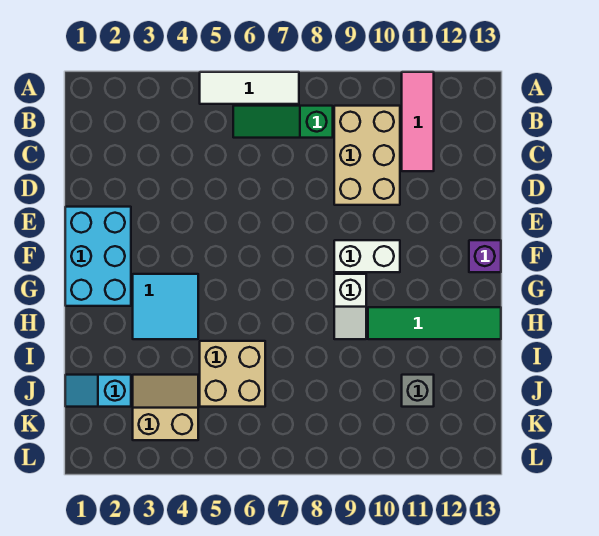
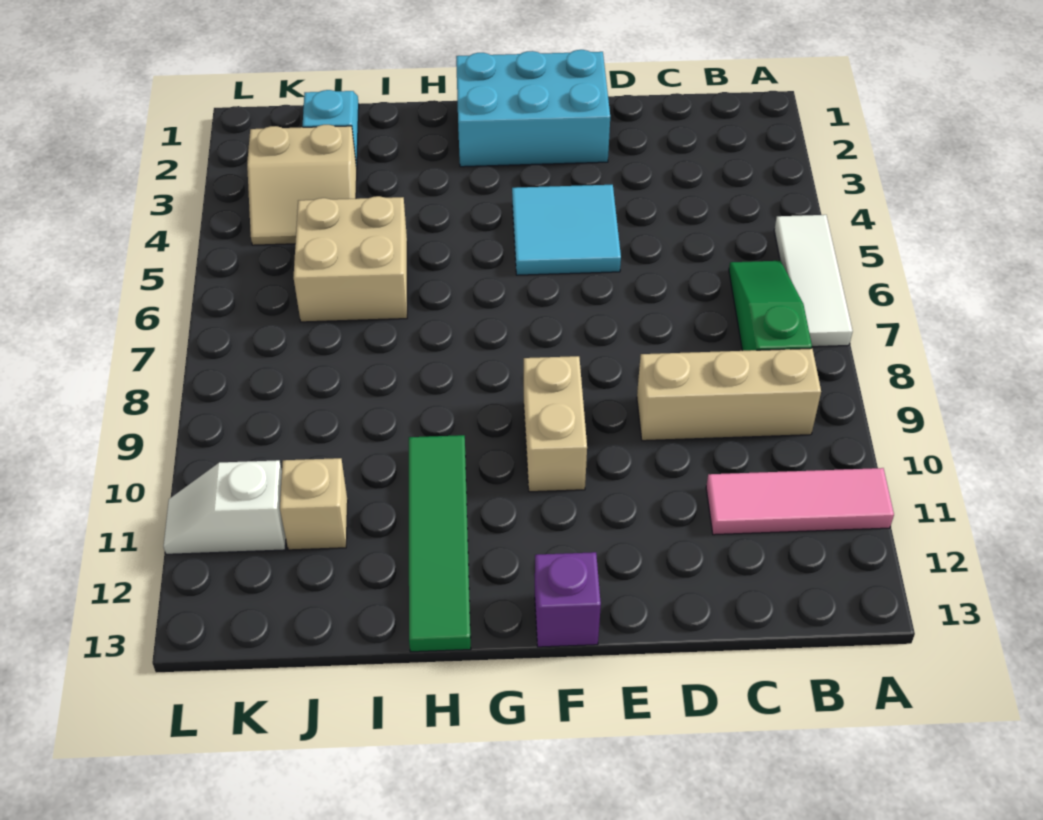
tan 2x3 brick [334,106,400,205] -> tan 1x3 brick [637,348,821,441]
white 1x2 brick [334,240,400,272] -> tan 1x2 brick [524,356,587,492]
cyan 2x2 tile [133,274,198,339] -> cyan 2x2 tile moved to [512,185,621,275]
white 1x2 slope [334,274,366,339] -> white 1x2 slope moved to [164,460,286,554]
tan 2x2 slope [133,375,198,440] -> tan 2x2 slope turned to [247,125,357,245]
grey 1x1 brick [402,375,434,407] -> tan 1x1 brick [280,458,348,550]

